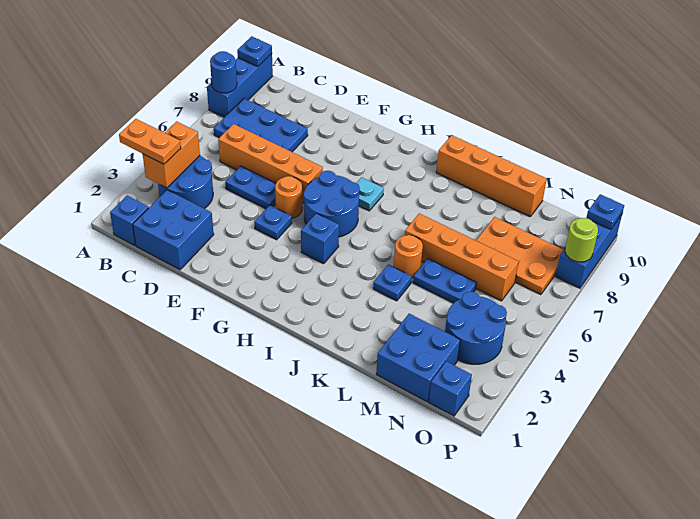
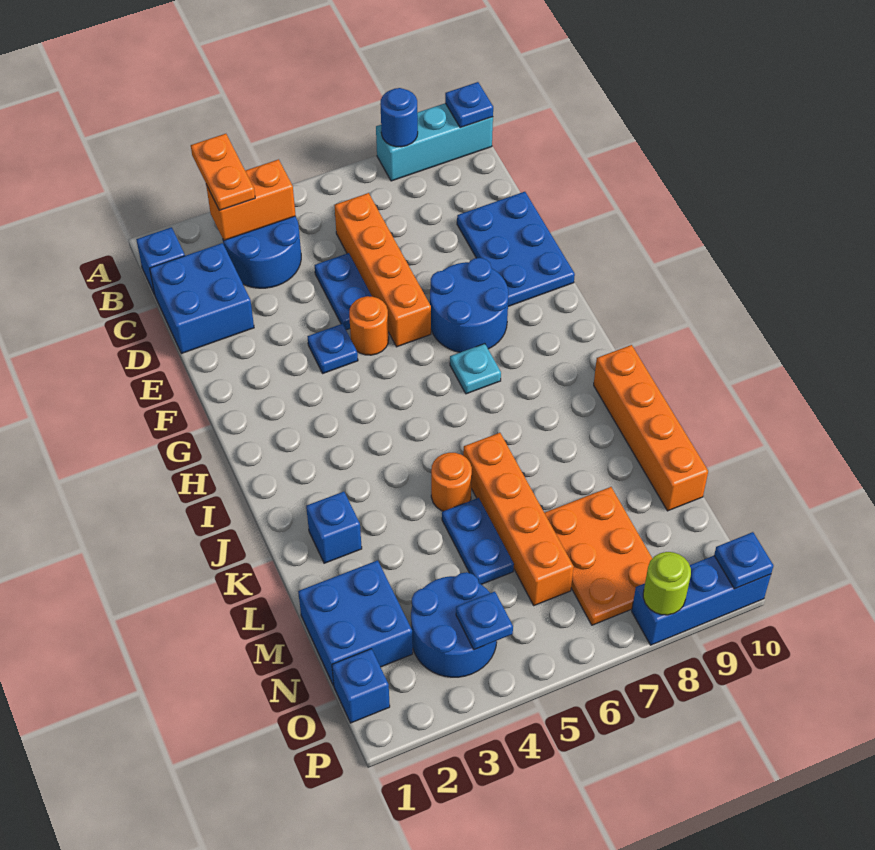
blue 1x3 brick [207,54,273,117] -> cyan 1x3 brick [376,103,493,181]
blue 2x3 plate [214,99,308,152] -> blue 2x3 plate moved to [457,192,575,306]
blue 2x2 round brick [304,171,360,237] -> blue 2x2 round brick moved to [430,258,508,352]
blue 1x1 brick [301,213,339,264] -> blue 1x1 brick moved to [306,492,362,563]
blue 1x1 plate [373,264,412,301] -> blue 1x1 plate moved to [456,592,513,650]

